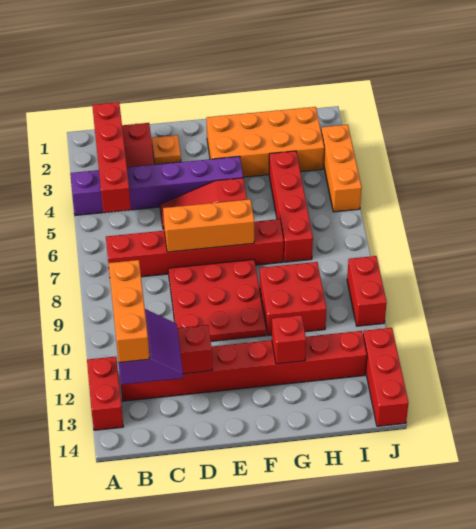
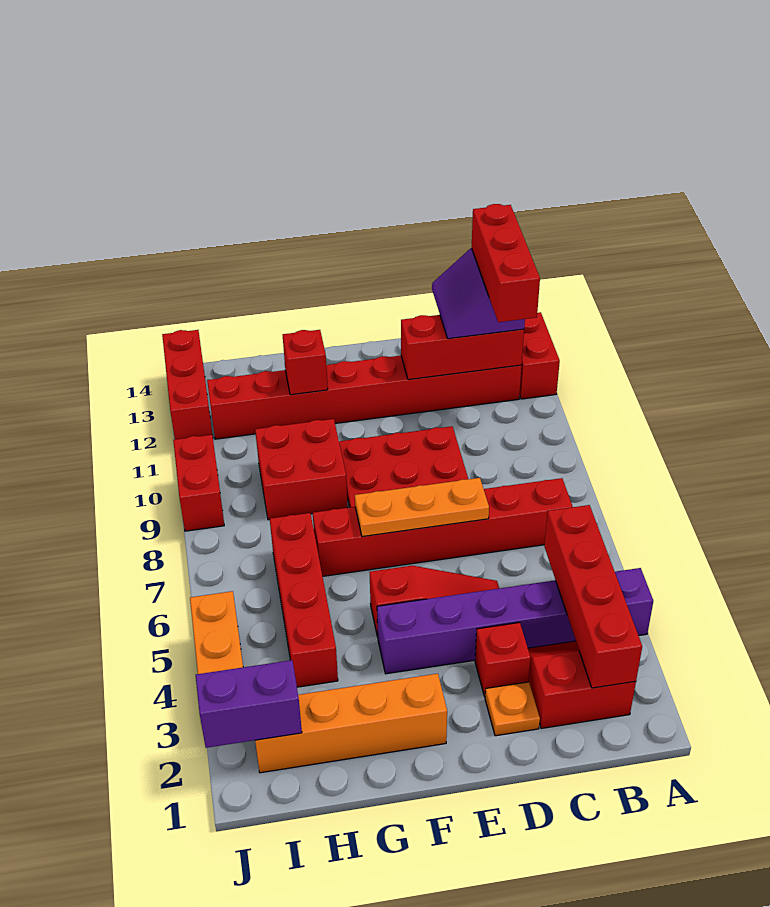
orange 1x3 brick [108,260,150,363] -> red 1x3 brick [472,204,540,322]
none -> red 1x1 brick [475,622,531,697]
orange 1x3 brick [163,199,254,252] -> orange 1x3 plate [355,478,489,536]
orange 2x4 brick [206,107,324,177] -> orange 1x4 brick [255,674,447,773]
none -> purple 1x2 brick [196,660,302,748]

